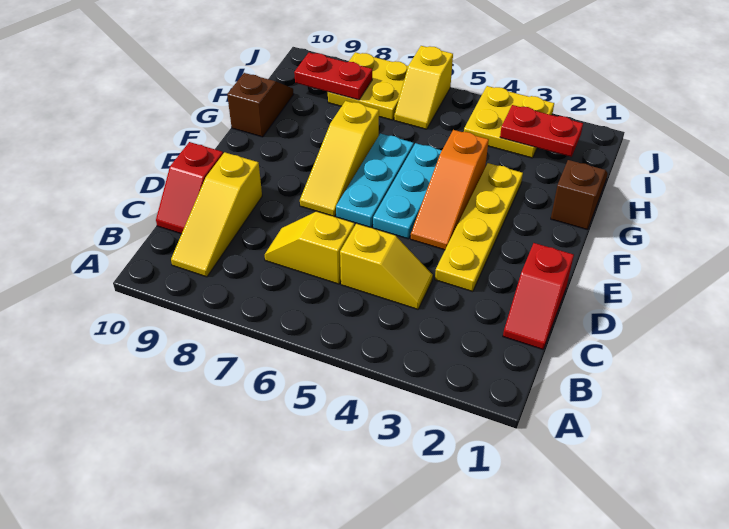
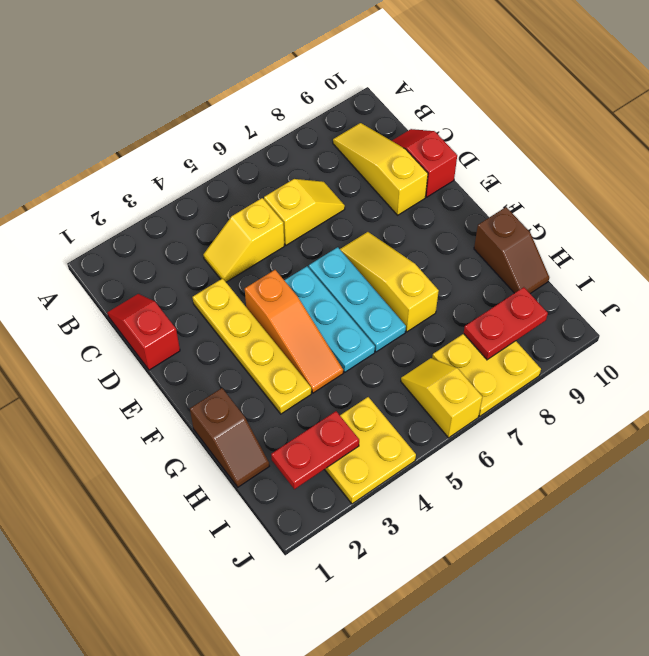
orange 1x3 slope [411,130,489,250] -> orange 1x3 slope turned to [245,270,343,393]

